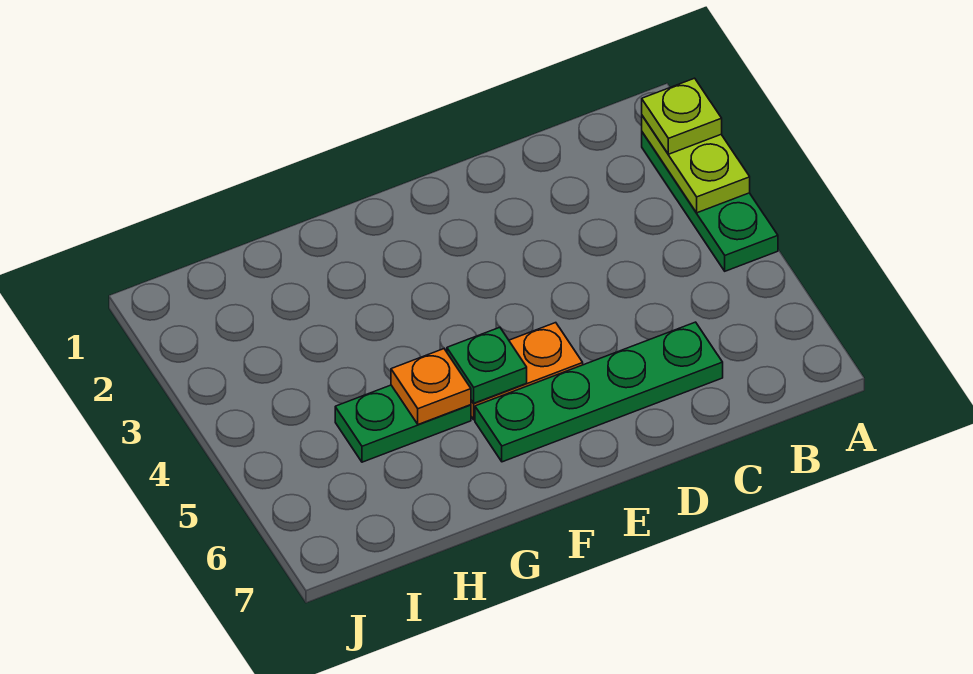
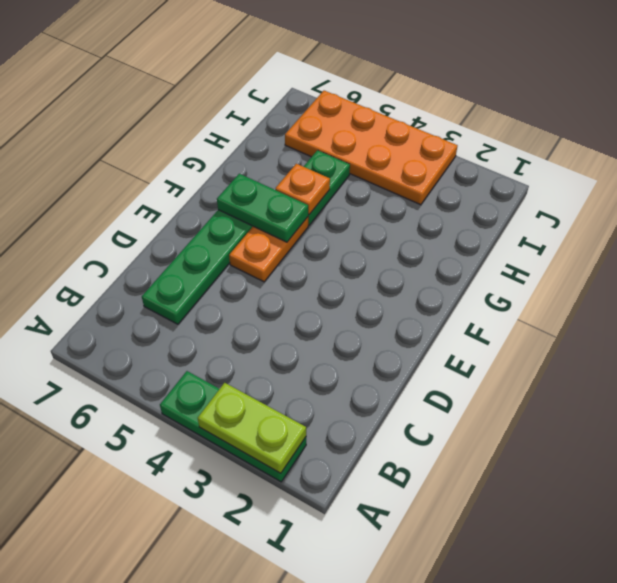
lime 1x1 plate [642,78,722,154] -> none
green 1x1 plate [447,327,527,403] -> green 1x2 plate [217,174,309,242]
none -> orange 2x4 plate [285,91,458,205]

